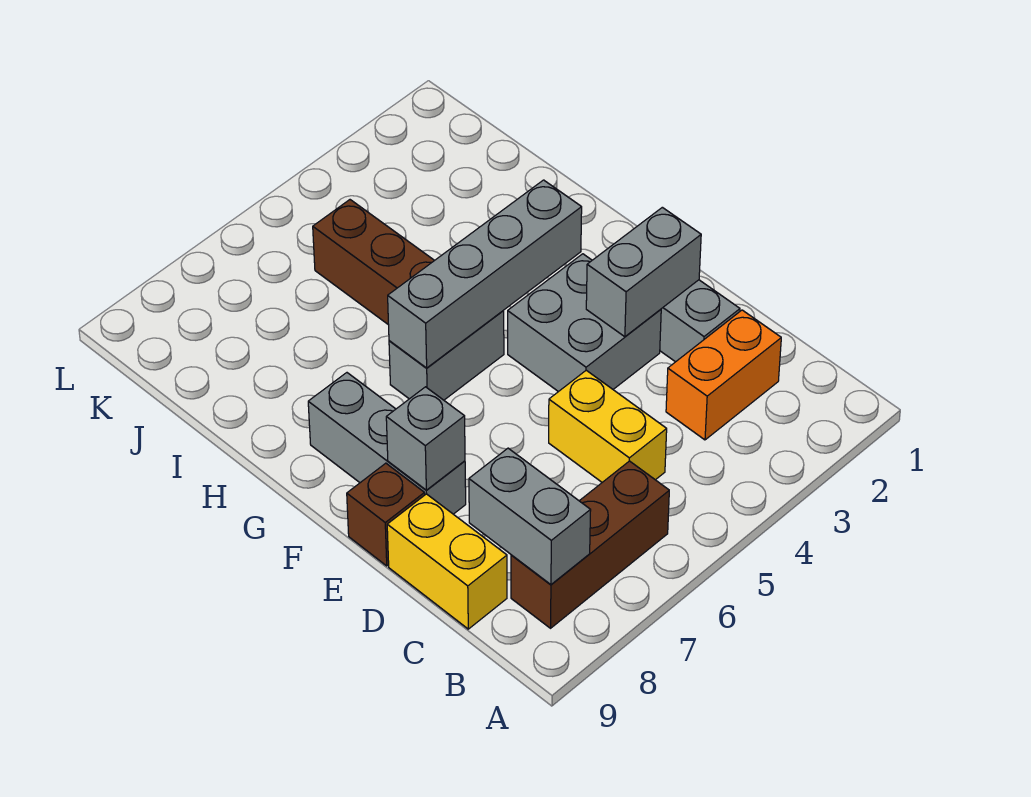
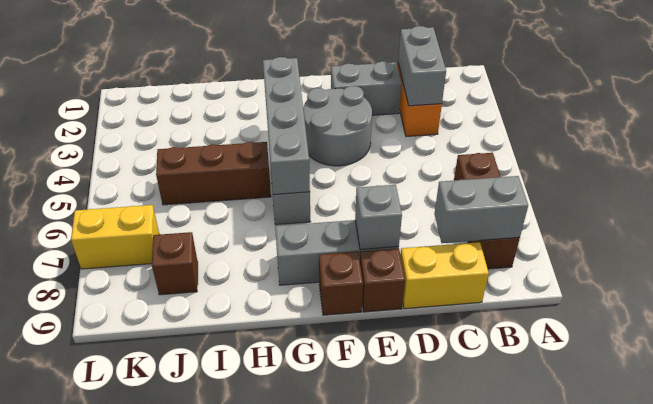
yellow 1x2 brick [549,370,667,482] -> yellow 1x2 brick moved to [71,205,160,269]
grey 1x2 brick [586,207,701,337] -> grey 1x2 brick moved to [398,26,446,106]
grey 2x2 brick [508,254,661,392] -> grey 2x2 round brick [303,86,372,166]
none -> brown 1x1 brick [319,252,363,315]
none -> brown 1x1 brick [152,232,198,295]

